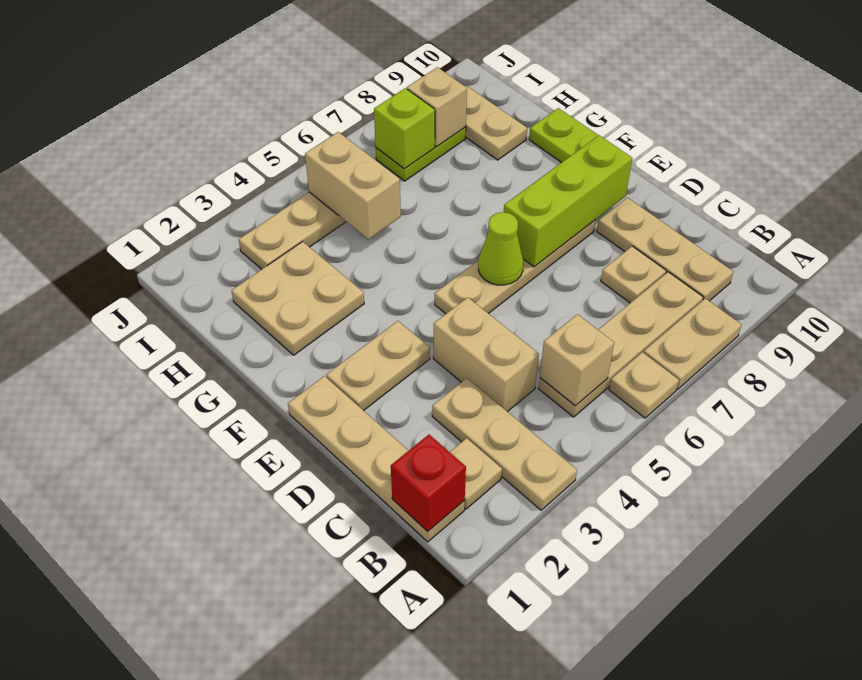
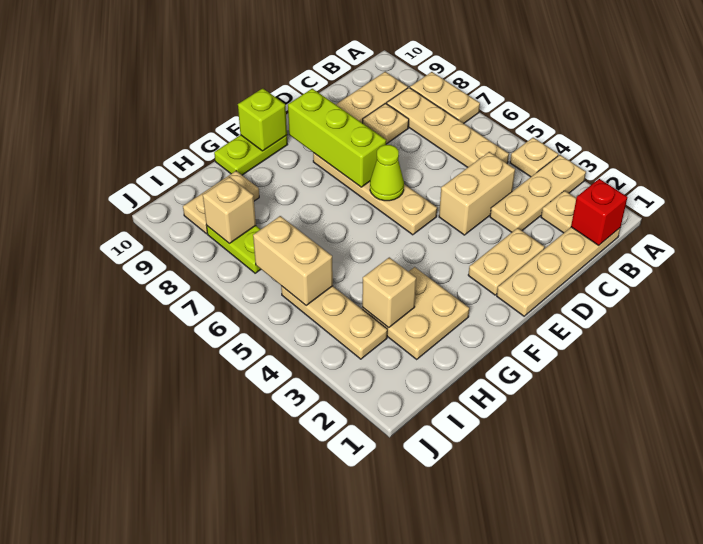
tan 1x1 plate [609,352,679,418] -> tan 1x1 plate moved to [510,138,558,177]
tan 1x1 brick [540,314,614,406] -> tan 1x1 brick moved to [362,257,416,328]
tan 1x2 plate [326,321,430,411] -> tan 1x2 plate turned to [468,228,544,295]
tan 1x2 brick [305,132,401,239] -> tan 1x2 brick turned to [253,216,333,305]
lime 1x1 brick [374,88,435,169] -> lime 1x1 brick moved to [238,88,287,151]

